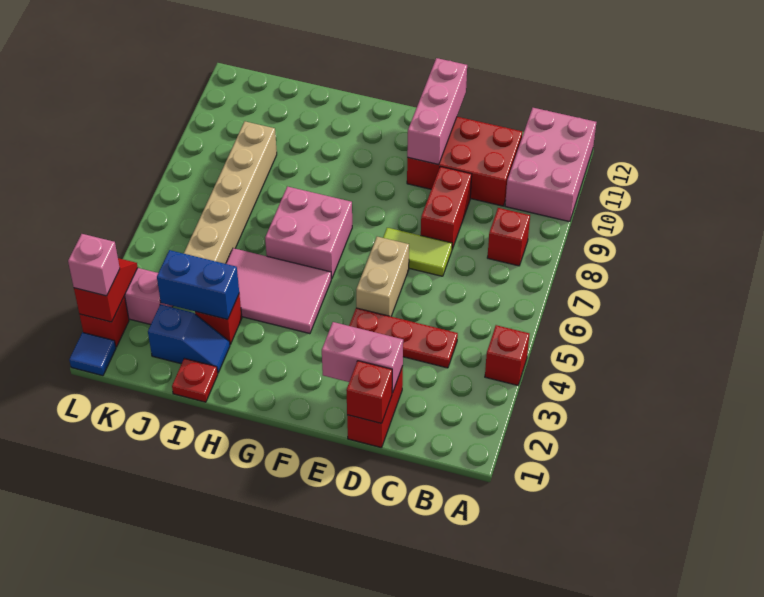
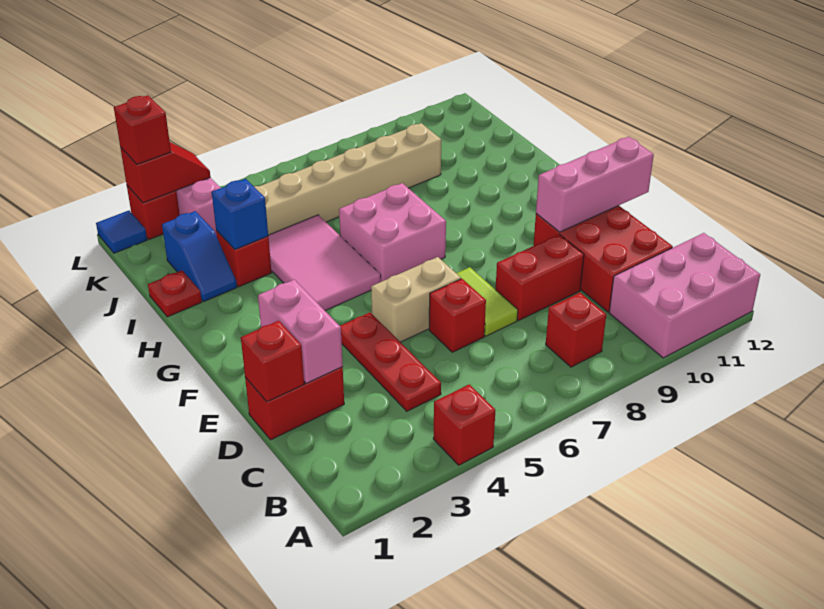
none -> red 1x1 brick [429,279,486,352]
blue 1x2 brick [157,250,239,319] -> blue 1x1 brick [212,179,268,250]
pink 1x1 brick [68,234,120,296] -> red 1x1 brick [114,95,171,164]

